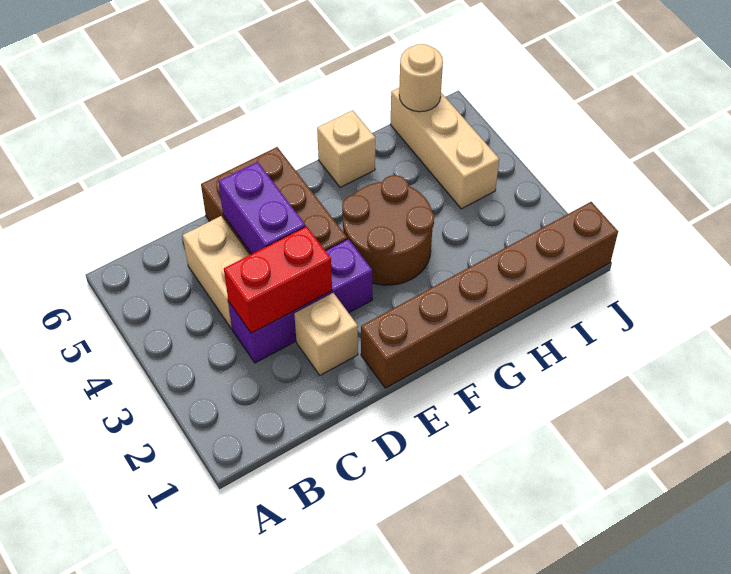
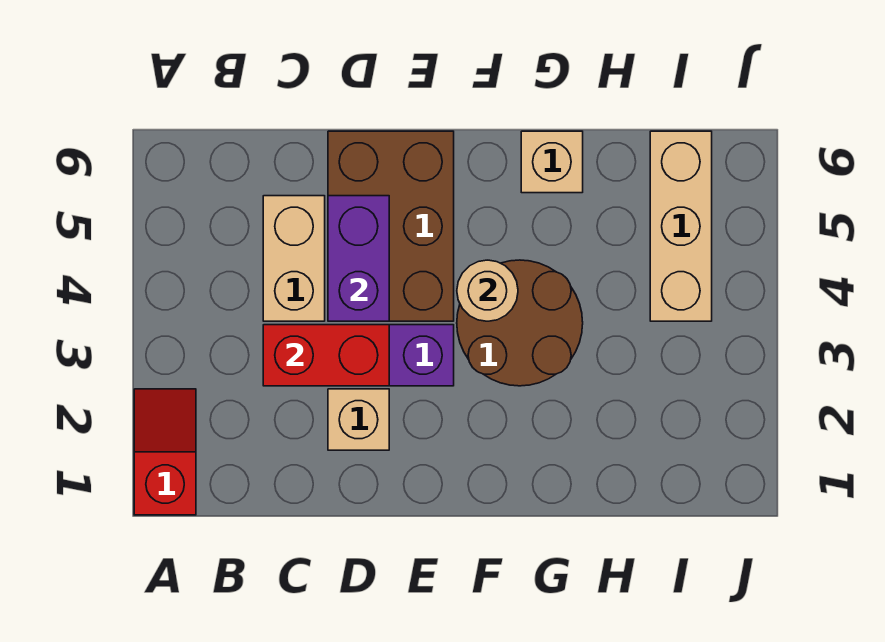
none -> red 1x2 slope [134,389,196,515]
brown 1x6 brick [361,202,618,388] -> none
tan 1x1 round brick [399,44,443,112] -> tan 1x1 round brick moved to [457,260,518,321]

